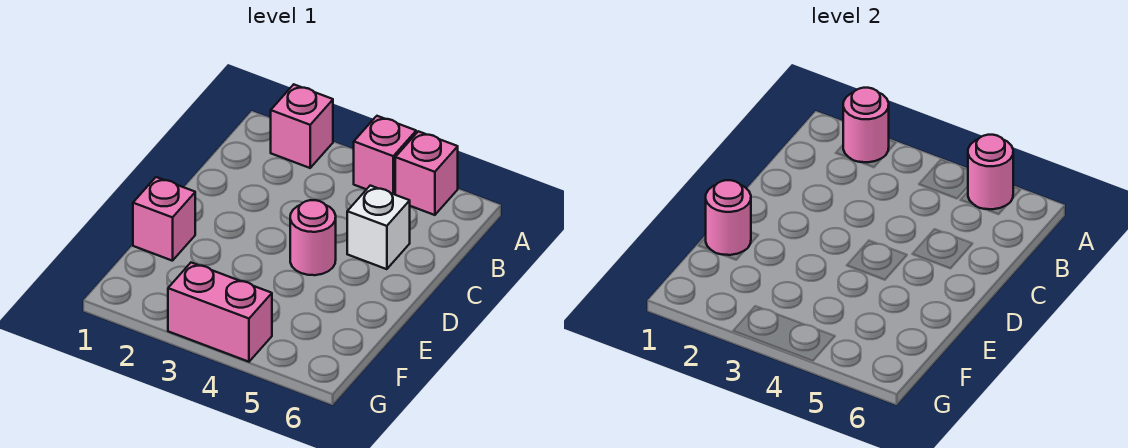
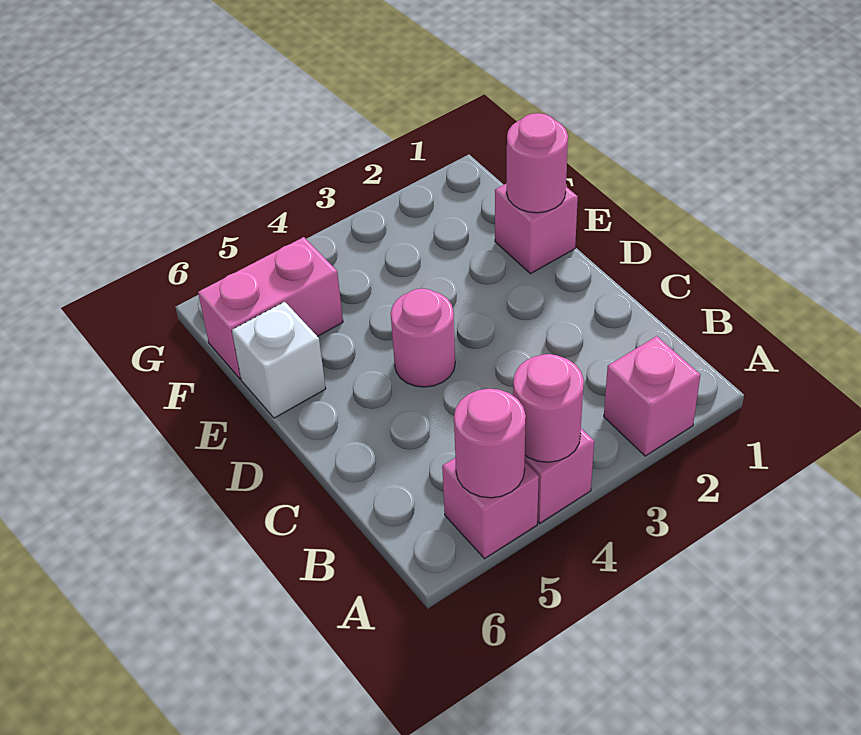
pink 1x1 round brick [843,88,889,162] -> pink 1x1 round brick moved to [513,354,584,462]
white 1x1 brick [347,186,410,269] -> white 1x1 brick moved to [232,302,326,418]
pink 1x2 brick [168,263,272,362] -> pink 1x2 brick moved to [198,237,343,379]

